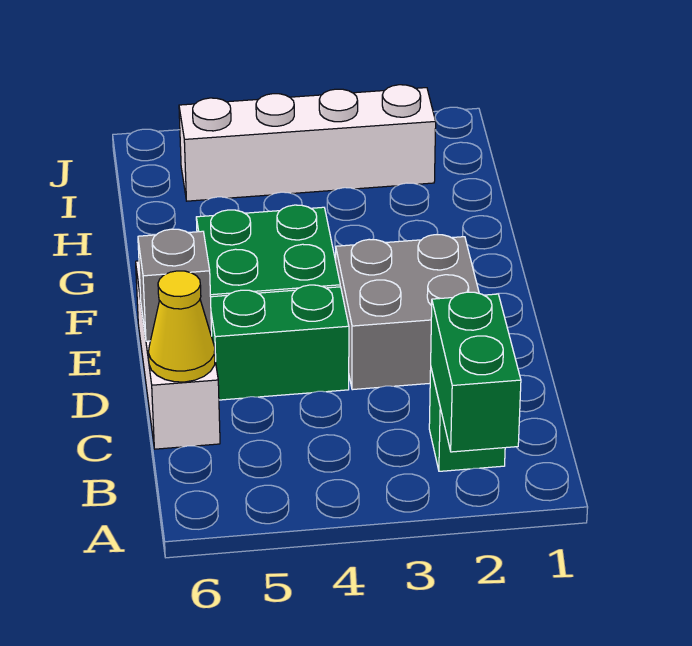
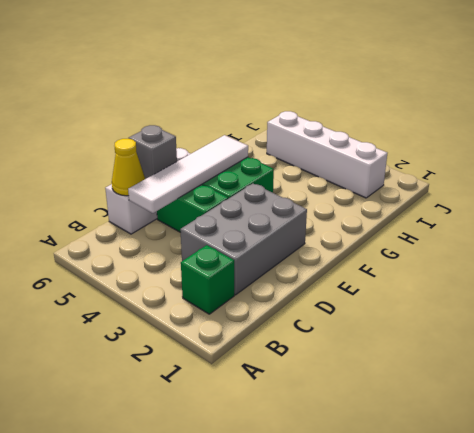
green 1x2 brick [431,292,521,452] -> none
none -> white 1x4 tile [128,135,248,213]
grey 2x2 brick [336,235,479,390] -> grey 2x3 brick [180,184,307,295]

